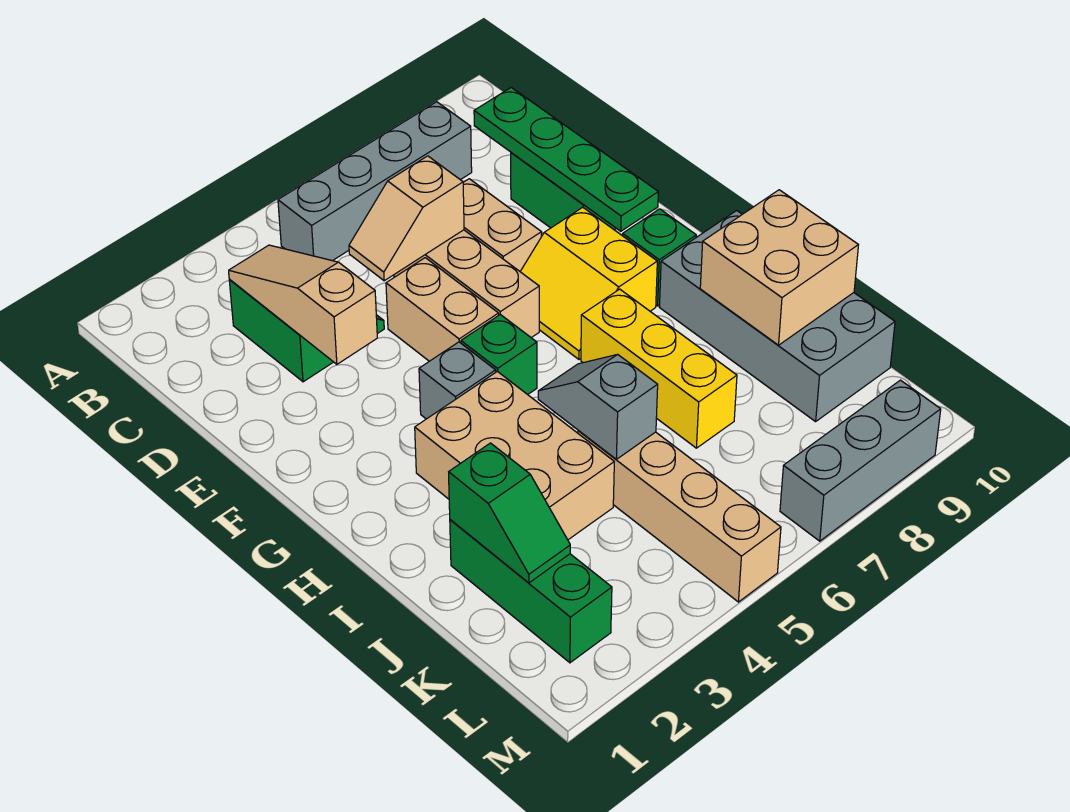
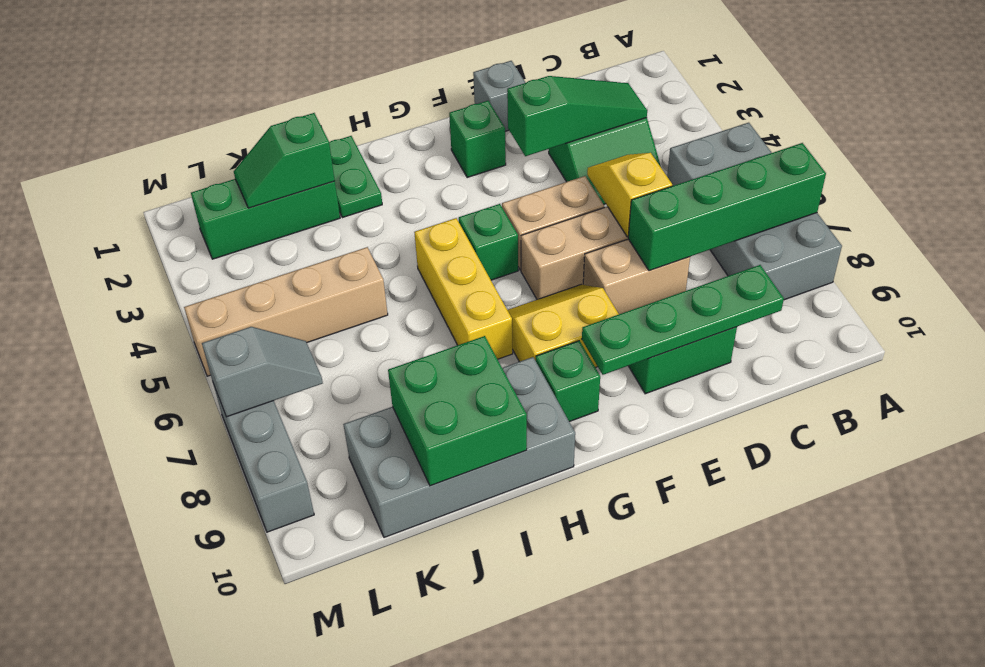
none -> green 1x4 brick [628,143,826,271]
grey 1x4 brick [278,102,472,261] -> grey 2x4 brick [667,123,842,300]
tan 1x3 slope [229,245,377,364] -> green 1x3 slope [507,76,647,156]
tan 1x2 slope [349,156,464,281] -> yellow 1x2 slope [587,153,672,237]
none -> green 1x1 brick [449,101,506,178]
grey 1x1 brick [419,342,496,419] -> grey 1x1 brick moved to [473,61,526,131]
tan 2x3 brick [415,371,614,540] -> none
yellow 1x3 brick [581,289,737,448] -> yellow 1x3 brick turned to [414,218,513,359]
none -> green 1x2 plate [329,136,382,218]
grey 1x2 slope [538,354,658,459] -> grey 1x2 slope moved to [202,327,323,417]
tan 2x2 brick [700,190,858,345] -> green 2x2 brick [388,336,527,486]

